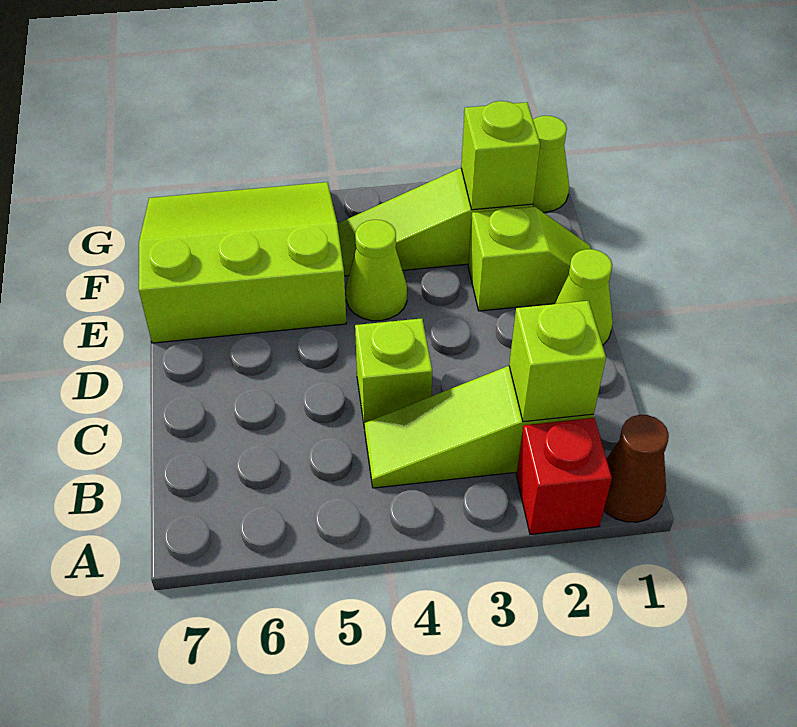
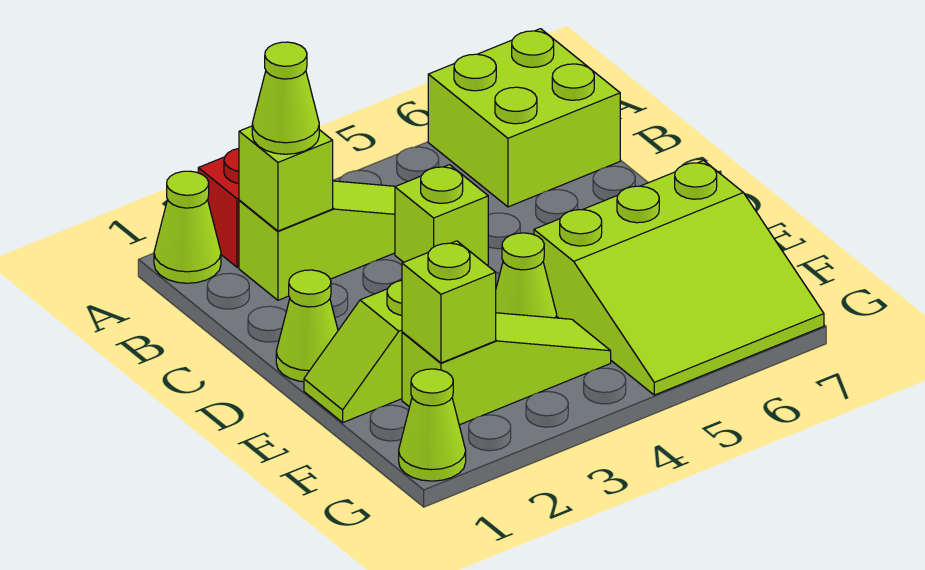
brown 1x1 cone [604,415,669,522] -> lime 1x1 cone [154,171,221,283]
none -> lime 2x2 brick [428,29,620,207]
none -> lime 1x1 cone [252,42,319,154]

